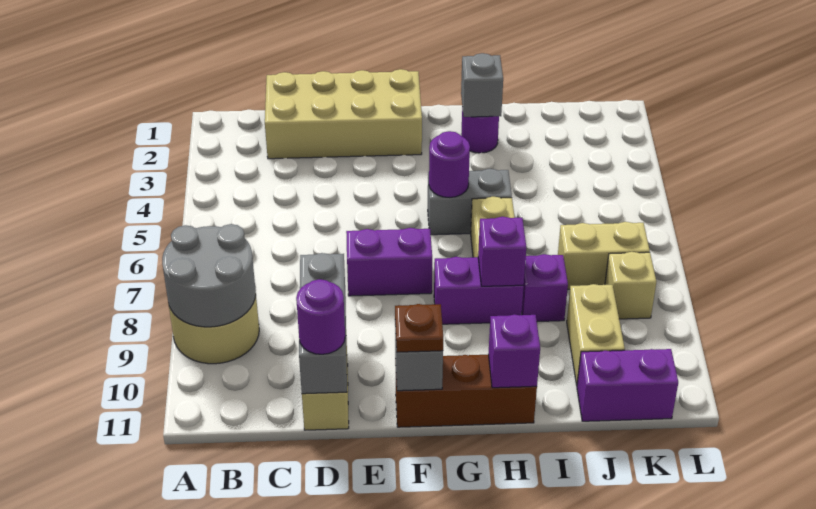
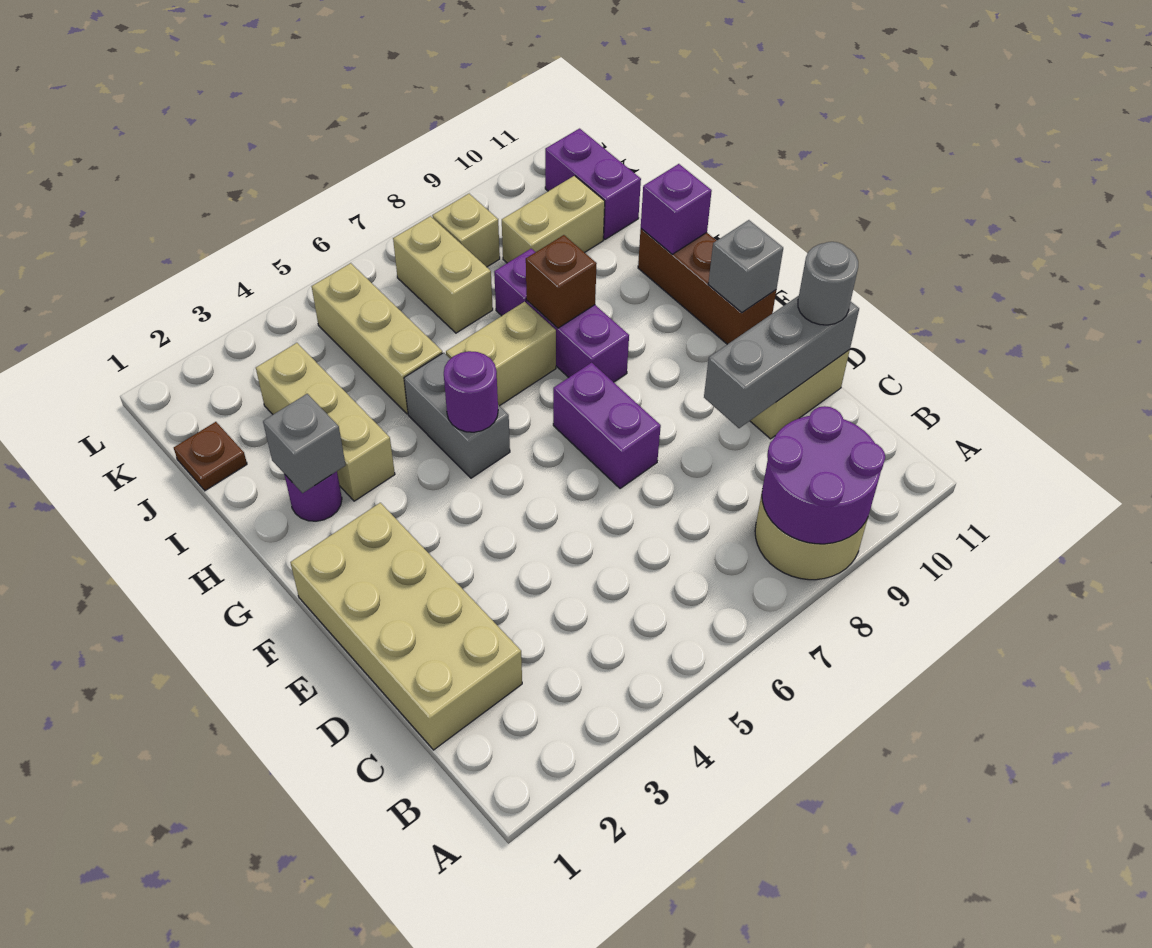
grey 2x2 round brick [162,224,256,327] -> purple 2x2 round brick [762,406,885,544]
purple 1x1 round brick [296,279,345,354] -> grey 1x1 round brick [798,242,858,325]
brown 1x1 plate [395,304,443,352] -> brown 1x1 plate moved to [174,422,247,491]
none -> tan 1x3 brick [256,343,395,501]
purple 1x1 brick [478,217,526,286] -> brown 1x1 brick [526,235,597,328]
none -> tan 1x3 brick [312,263,442,414]

